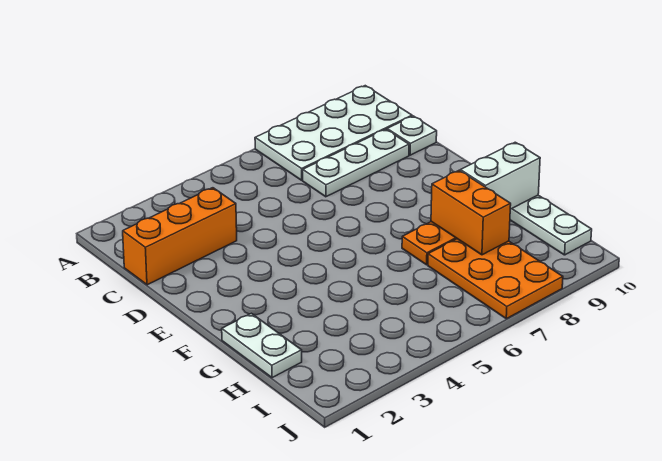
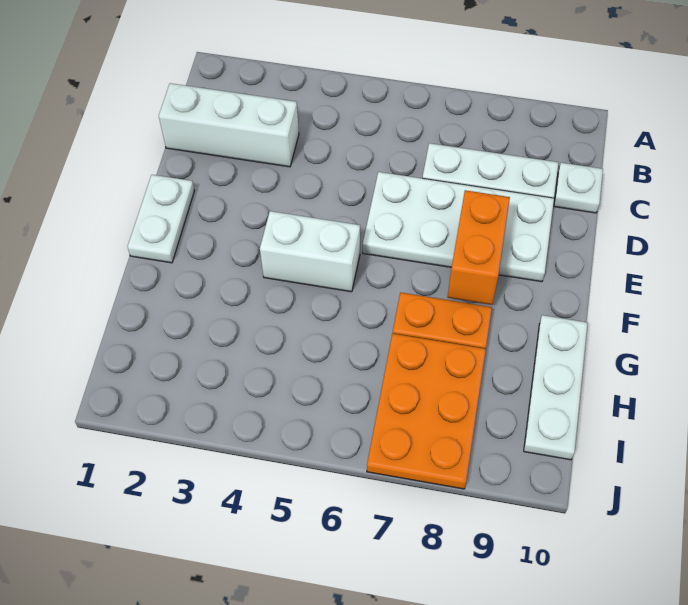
white 2x4 plate [255,86,412,180] -> white 2x4 plate moved to [363,172,554,282]
orange 1x3 brick [123,188,237,285] -> white 1x3 brick [159,83,299,167]
white 1x2 plate [222,313,302,378] -> white 1x2 plate moved to [128,175,194,263]
orange 1x2 brick [431,171,511,255] -> orange 1x2 brick moved to [448,190,510,305]
white 1x2 brick [460,142,540,209] -> white 1x2 brick moved to [260,211,360,292]

